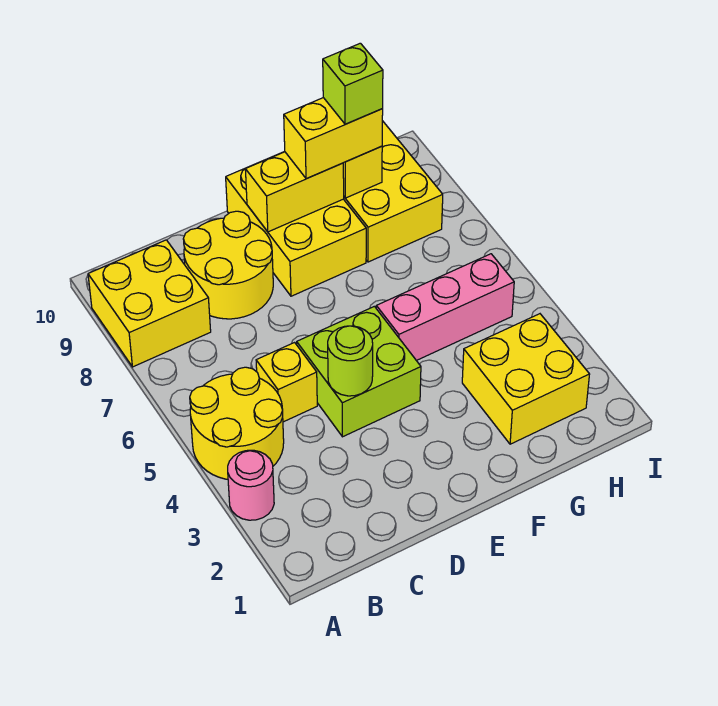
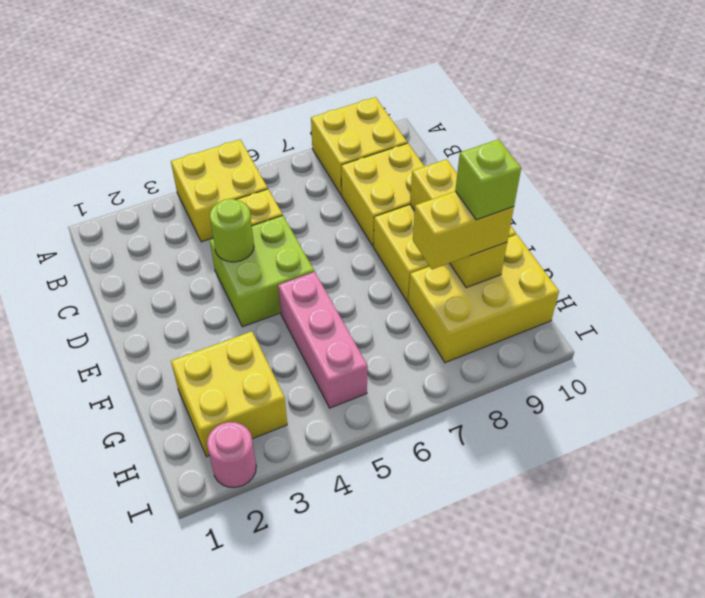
pink 1x1 round brick [228,450,274,520] -> pink 1x1 round brick moved to [207,422,256,487]
yellow 2x2 round brick [190,367,284,479] -> yellow 2x2 brick [171,140,268,242]
yellow 2x2 round brick [183,211,273,319] -> yellow 2x2 brick [341,143,425,246]
yellow 1x2 brick [284,98,383,179] -> yellow 1x2 brick turned to [413,191,514,269]

